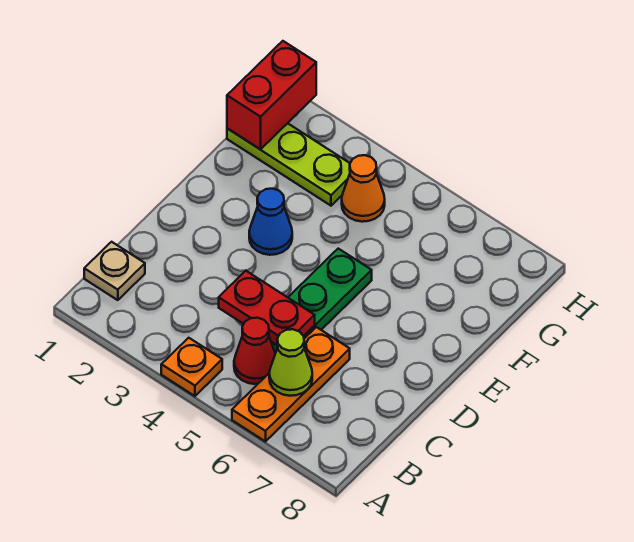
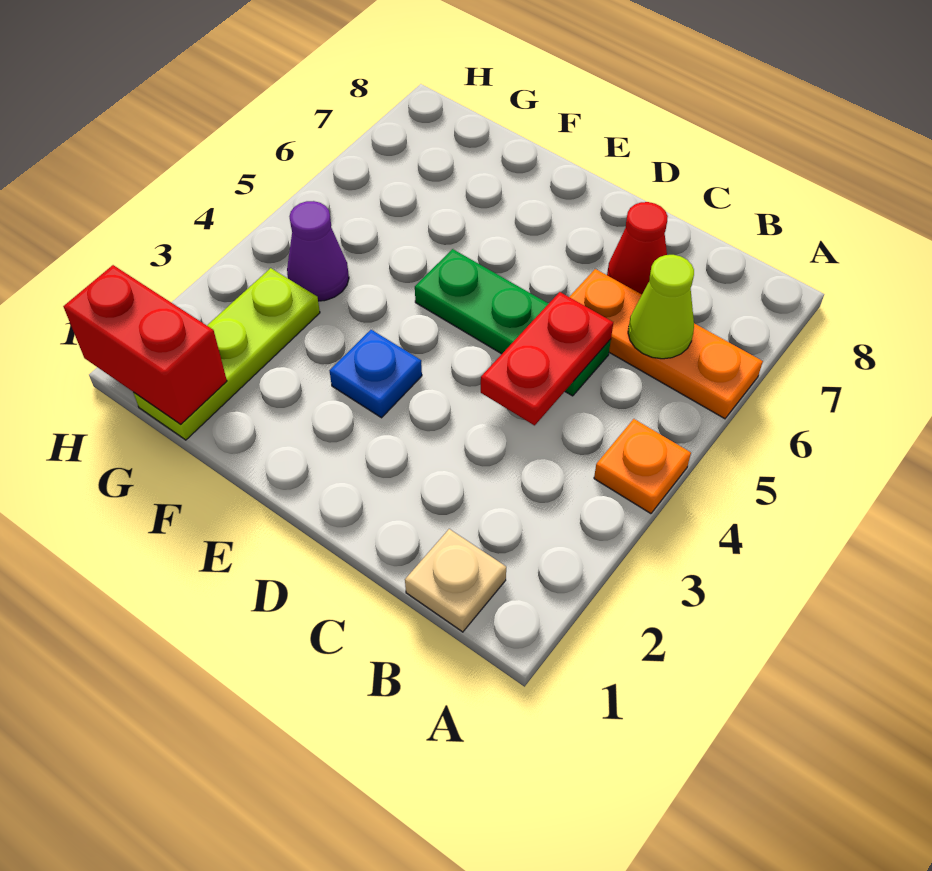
red 1x1 cone [234,318,275,384] -> red 1x1 cone moved to [607,202,668,294]
blue 1x1 cone [249,189,292,255] -> blue 1x1 plate [330,330,422,418]
orange 1x1 cone [342,155,385,222] -> purple 1x1 cone [287,201,349,301]

